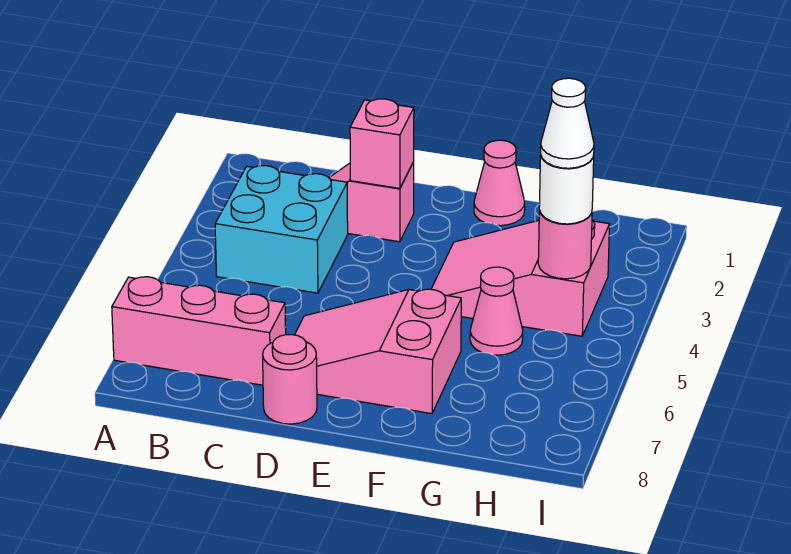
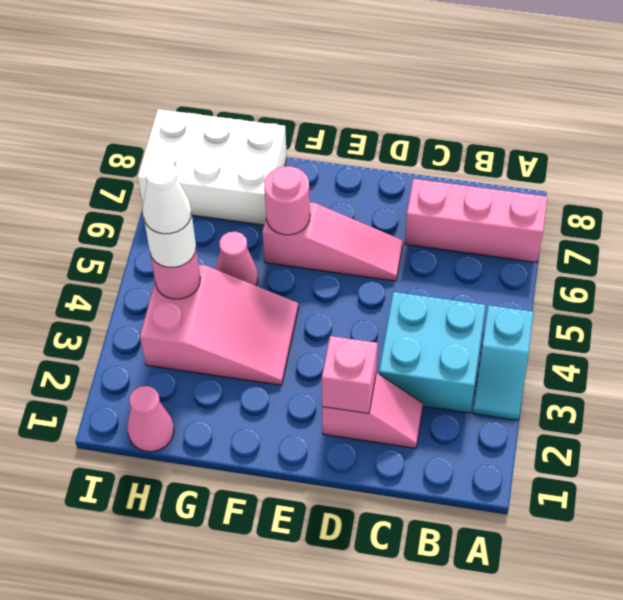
none -> cyan 1x2 slope [473,305,534,420]
pink 2x3 slope [295,289,461,414] -> pink 1x3 slope [262,202,403,281]
pink 1x1 round brick [263,335,317,424] -> pink 1x1 round brick moved to [264,166,310,235]
pink 1x1 cone [474,140,525,226] -> pink 1x1 cone moved to [127,386,174,452]
none -> white 2x3 brick [138,109,287,225]

